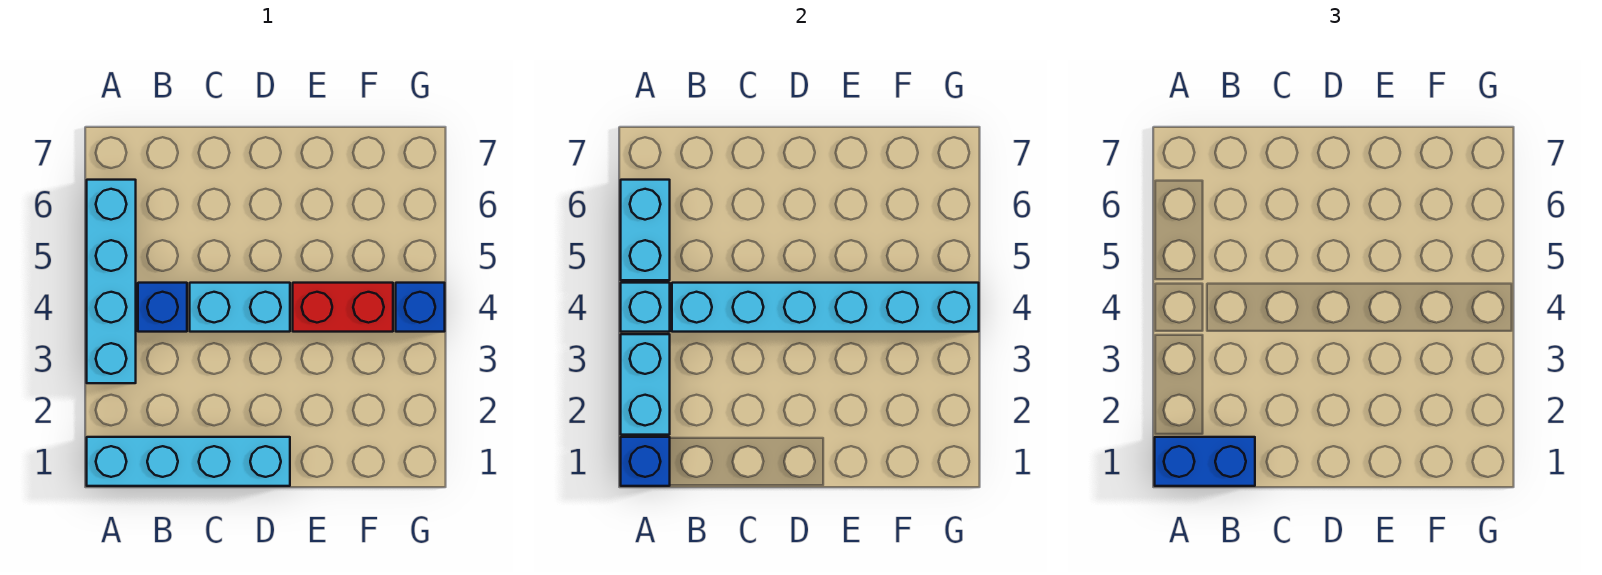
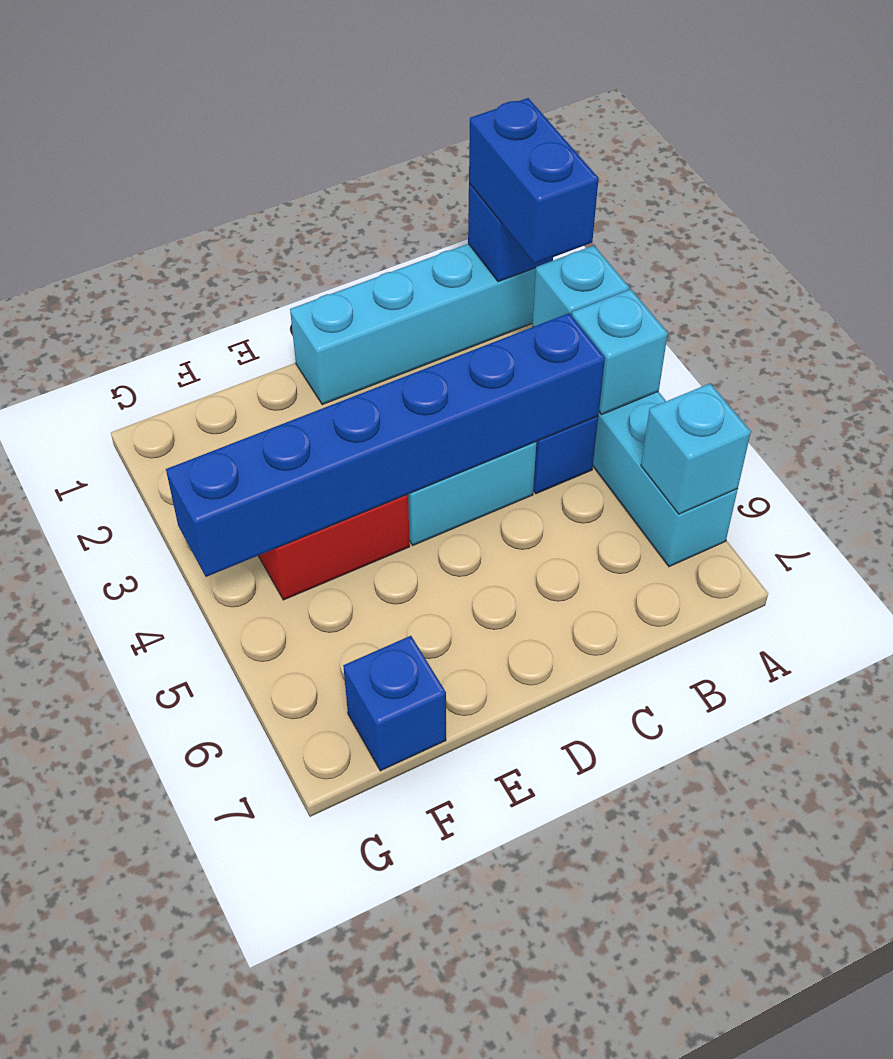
blue 1x2 brick [1155,437,1255,486] -> blue 1x2 brick turned to [469,98,599,264]
cyan 1x2 brick [621,334,670,435] -> cyan 1x1 brick [533,245,629,327]
cyan 1x2 brick [621,180,670,280] -> cyan 1x1 brick [641,383,751,514]
cyan 1x6 brick [672,283,979,332] -> blue 1x6 brick [166,313,605,577]
blue 1x1 brick [396,283,445,332] -> blue 1x1 brick moved to [343,636,446,771]

